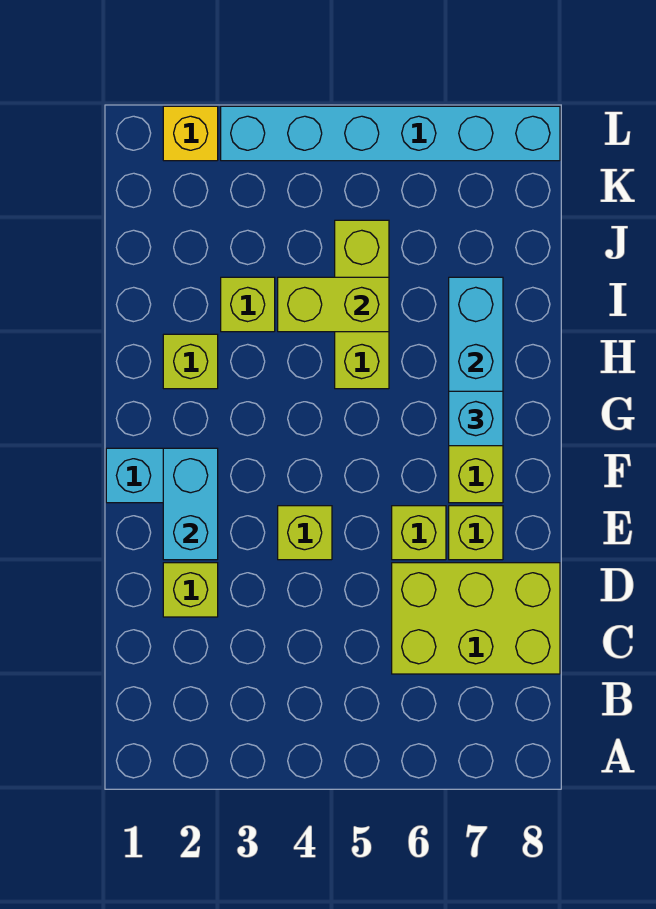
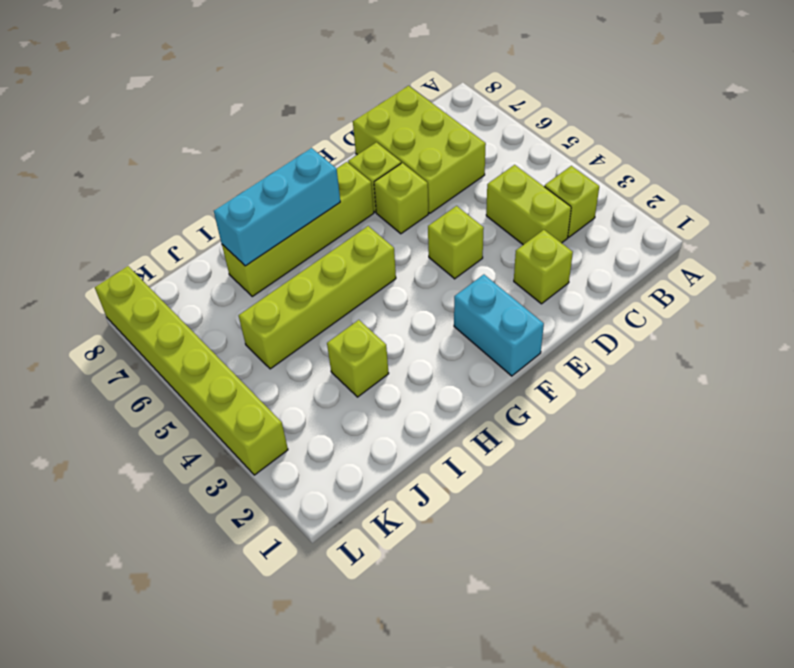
cyan 1x2 brick [163,448,218,560] -> none
cyan 1x1 brick [449,391,503,446] -> none
lime 1x1 brick [163,334,218,389] -> lime 1x1 brick moved to [544,166,599,237]
lime 1x3 brick [335,220,389,389] -> lime 1x4 brick [239,226,396,369]
lime 1x2 brick [278,277,389,332] -> lime 1x2 brick moved to [486,165,571,245]
yellow 1x1 brick [163,106,218,161] -> none
cyan 1x6 brick [221,106,560,161] -> lime 1x6 brick [95,266,288,475]

